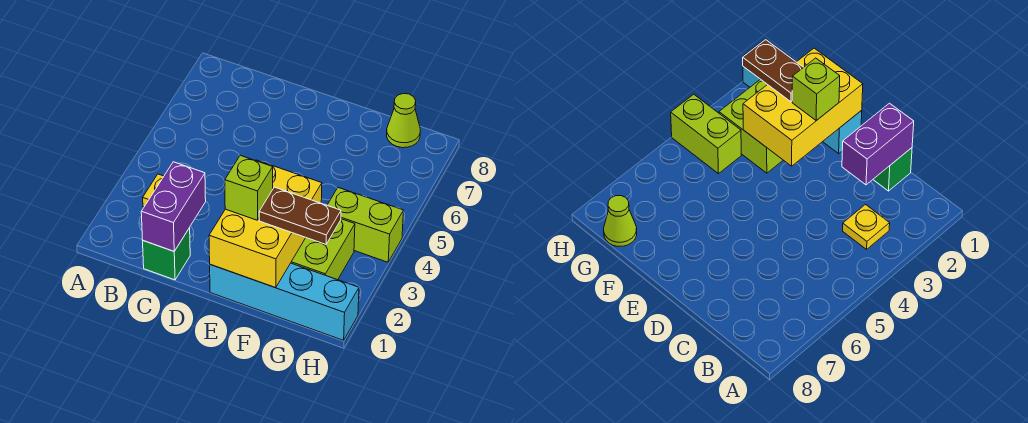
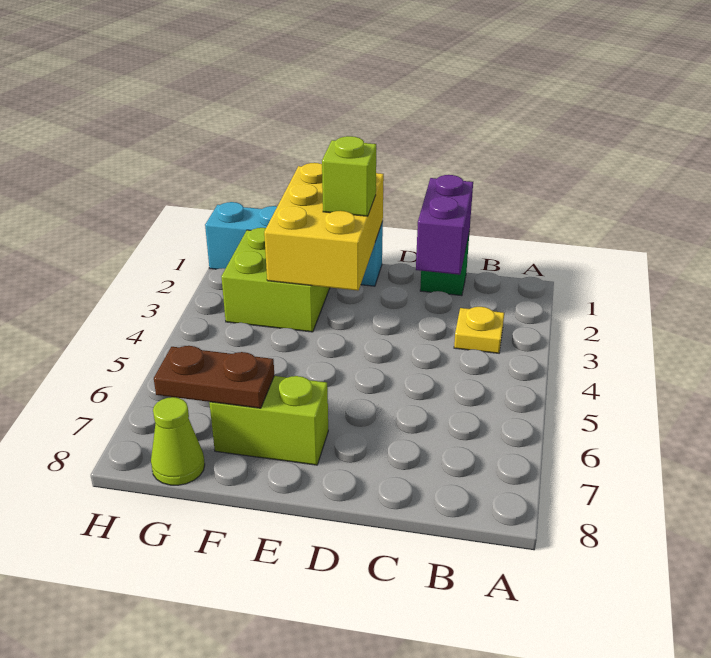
brown 1x2 plate [259,187,341,244] -> brown 1x2 plate moved to [154,346,274,408]
lime 1x2 brick [327,188,403,262] -> lime 1x2 brick moved to [209,376,328,465]

